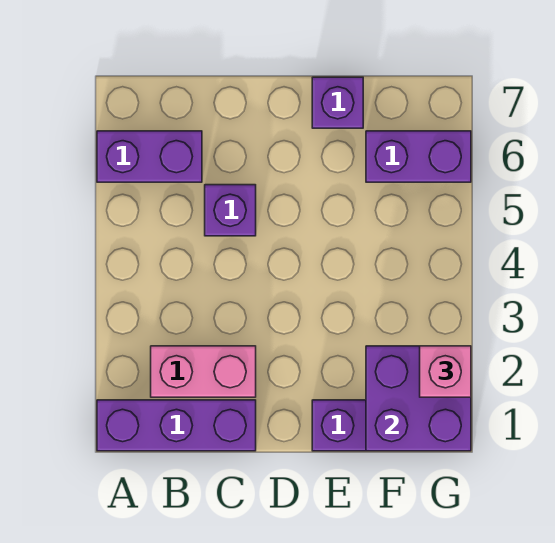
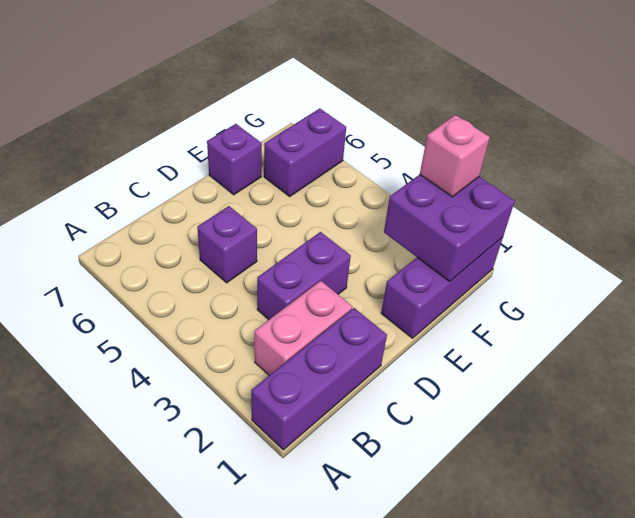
purple 1x2 brick [97,131,202,182] -> purple 1x2 brick moved to [257,232,351,320]

